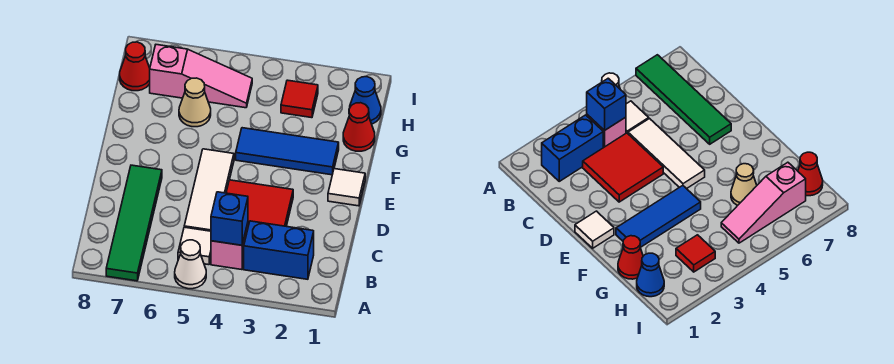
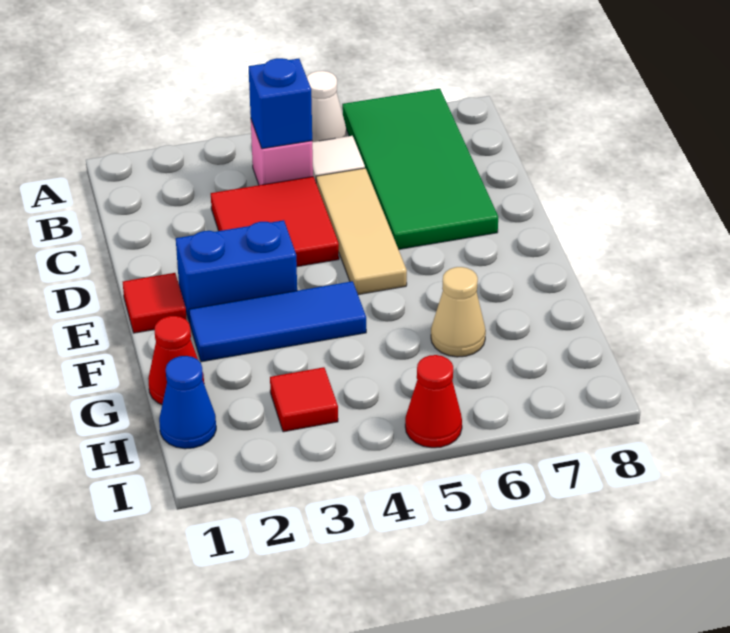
green 1x4 tile [106,165,162,281] -> green 2x4 tile [342,89,498,249]
blue 1x2 brick [244,221,314,279] -> blue 1x2 brick moved to [176,220,297,323]
white 1x3 tile [184,149,234,231] -> tan 1x3 tile [316,168,407,295]
white 1x1 tile [328,169,365,206] -> red 1x1 tile [123,273,187,333]
pink 1x3 slope [150,45,252,108] -> none
red 1x1 cone [120,42,150,91] -> red 1x1 cone moved to [405,355,462,448]

